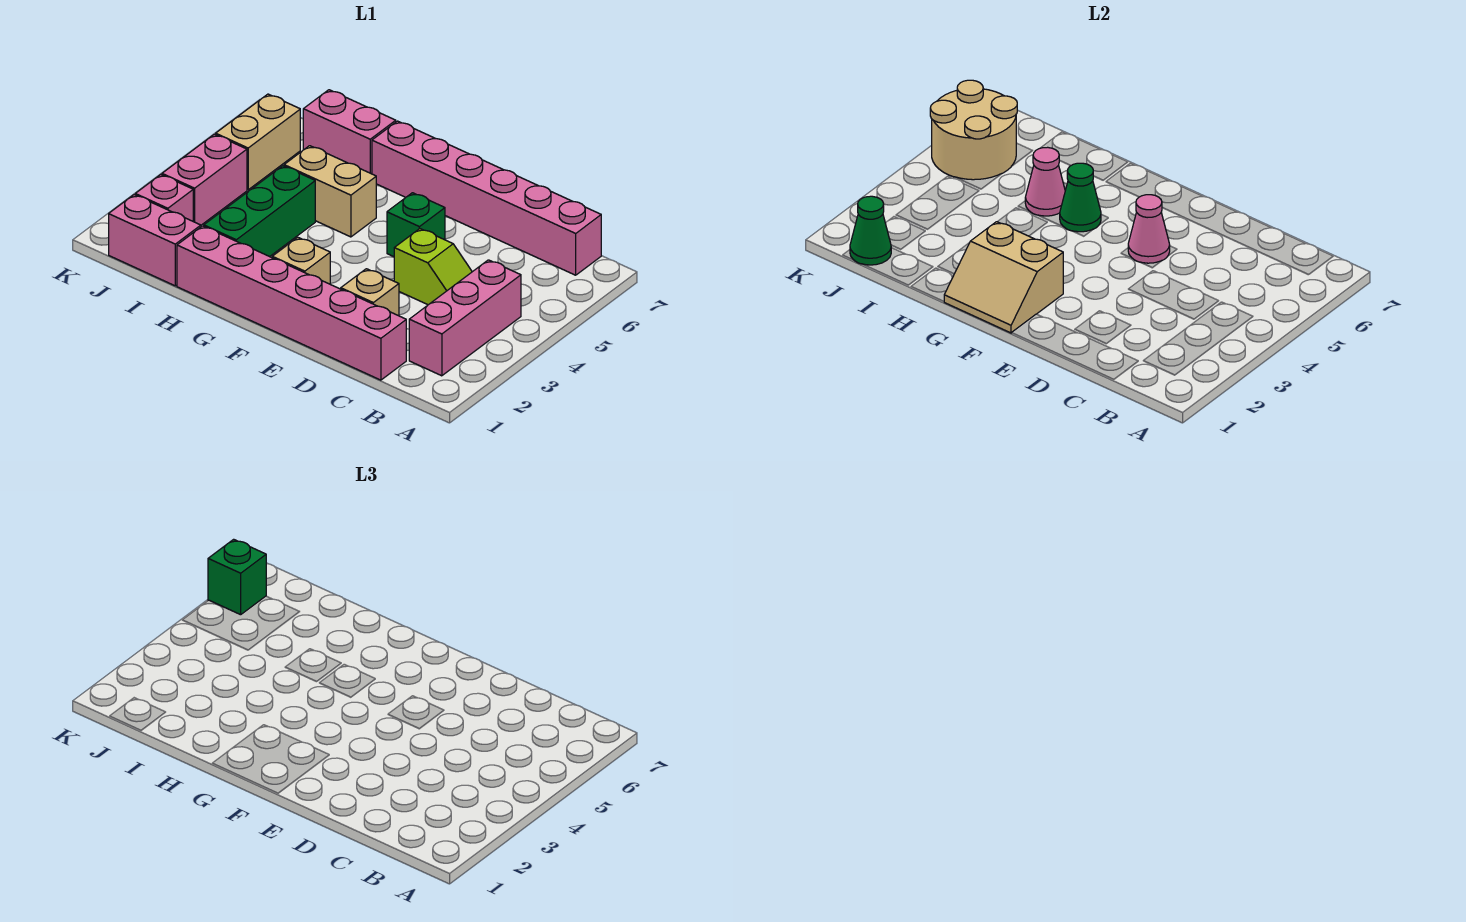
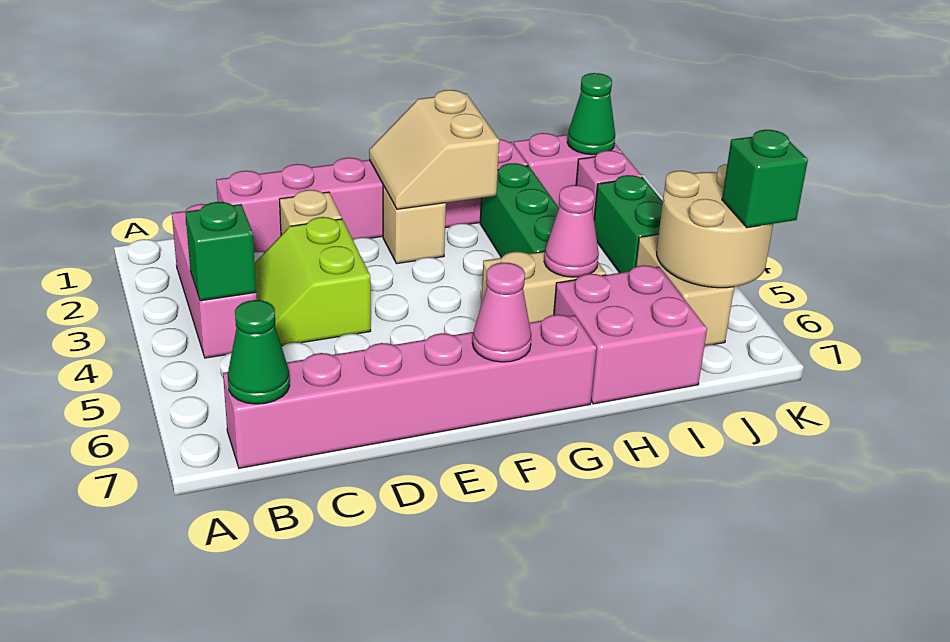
lime 1x2 slope [394,229,472,305] -> lime 2x2 slope [255,217,371,346]
green 1x1 brick [387,193,445,257] -> green 1x1 brick moved to [185,202,256,301]
pink 1x1 cone [1128,195,1170,263] -> pink 1x1 cone moved to [472,263,531,362]
tan 2x2 slope [944,222,1063,333] -> tan 2x2 slope turned to [369,90,499,209]
green 1x1 cone [1060,163,1101,232] -> green 1x1 cone moved to [228,300,290,404]
pink 1x2 brick [303,90,396,174] -> pink 2x2 brick [554,265,707,404]
pink 1x2 brick [162,134,247,225] -> green 1x2 brick [594,175,663,273]

